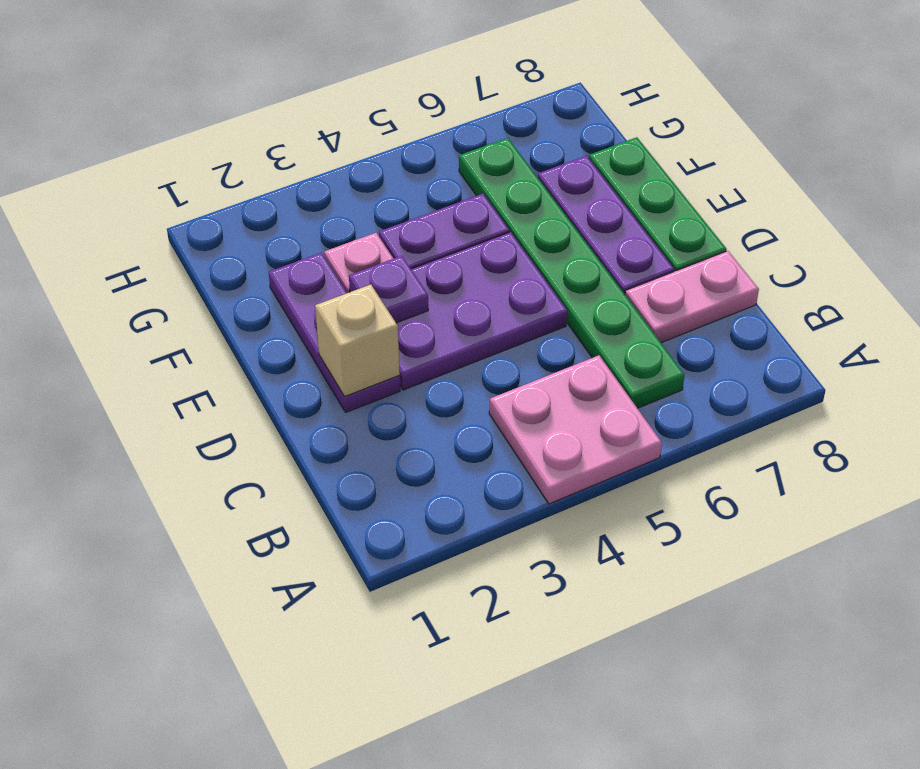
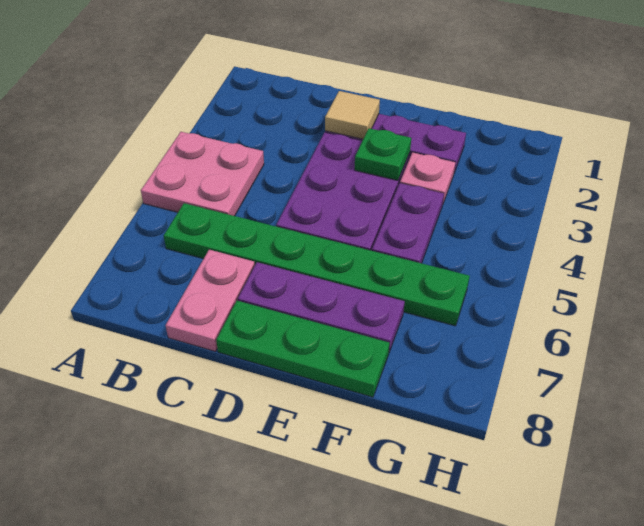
tan 1x1 brick [315,285,400,397] -> tan 1x1 tile [325,91,380,139]
purple 1x1 plate [349,256,428,323] -> green 1x1 plate [355,128,411,180]

